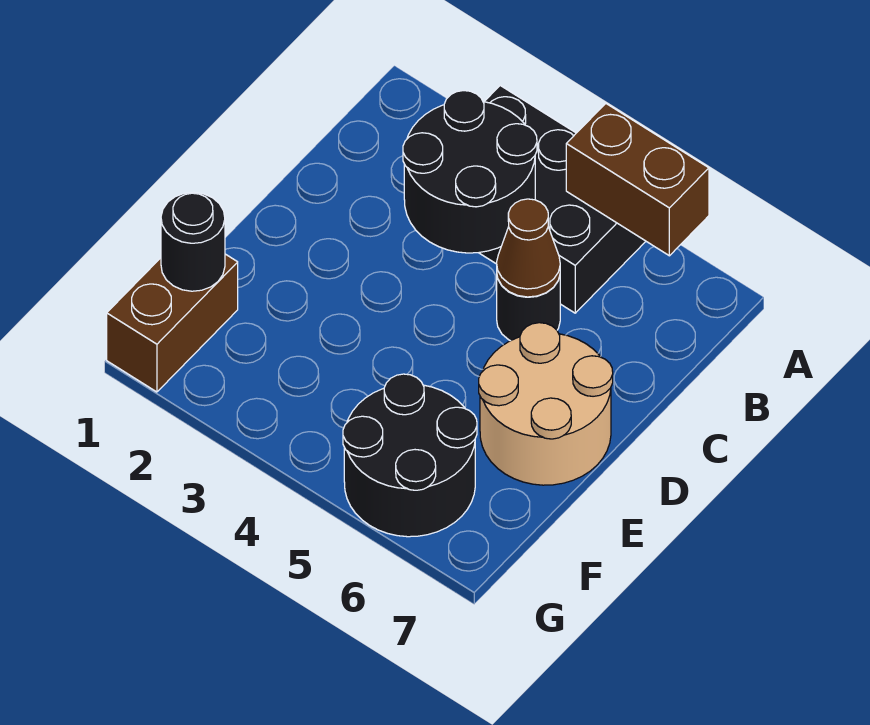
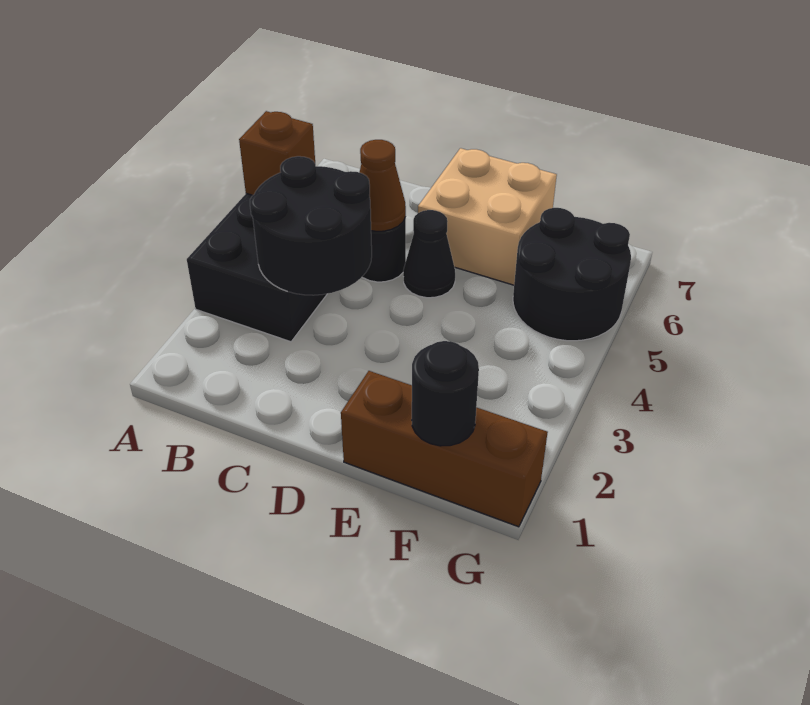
brown 1x2 brick [566,104,709,256] -> brown 1x1 brick [239,111,315,195]
none -> black 1x1 cone [403,210,455,298]
tan 2x2 round brick [479,323,613,485] -> tan 2x2 brick [418,148,557,285]
brown 1x2 brick [107,254,238,392] -> brown 1x3 brick [341,371,548,527]

